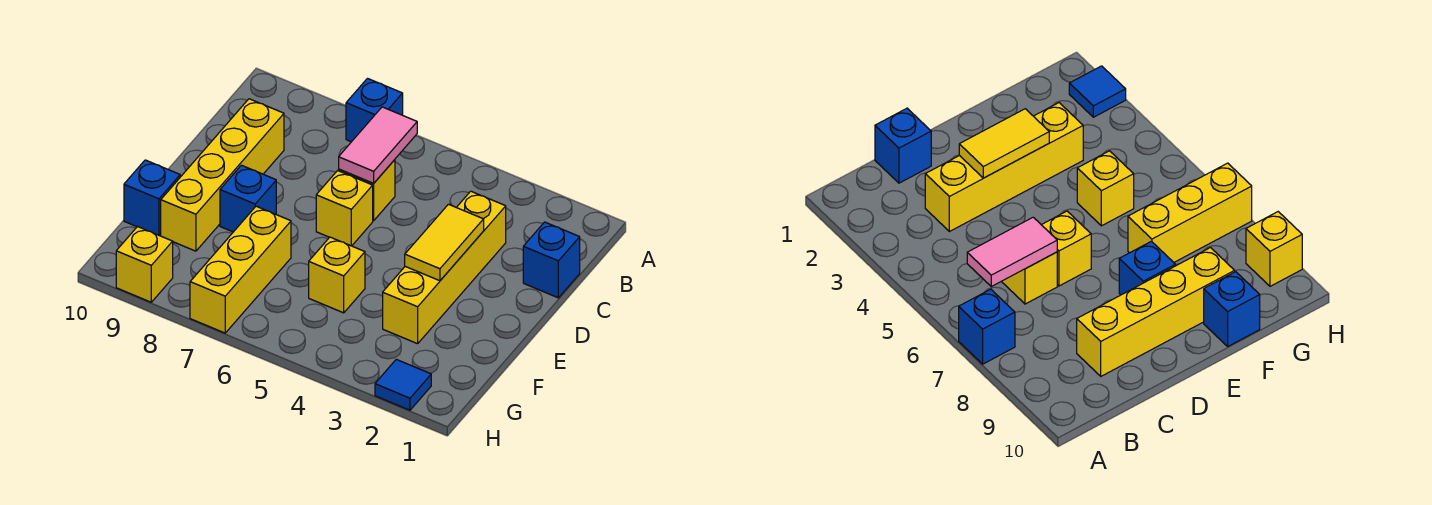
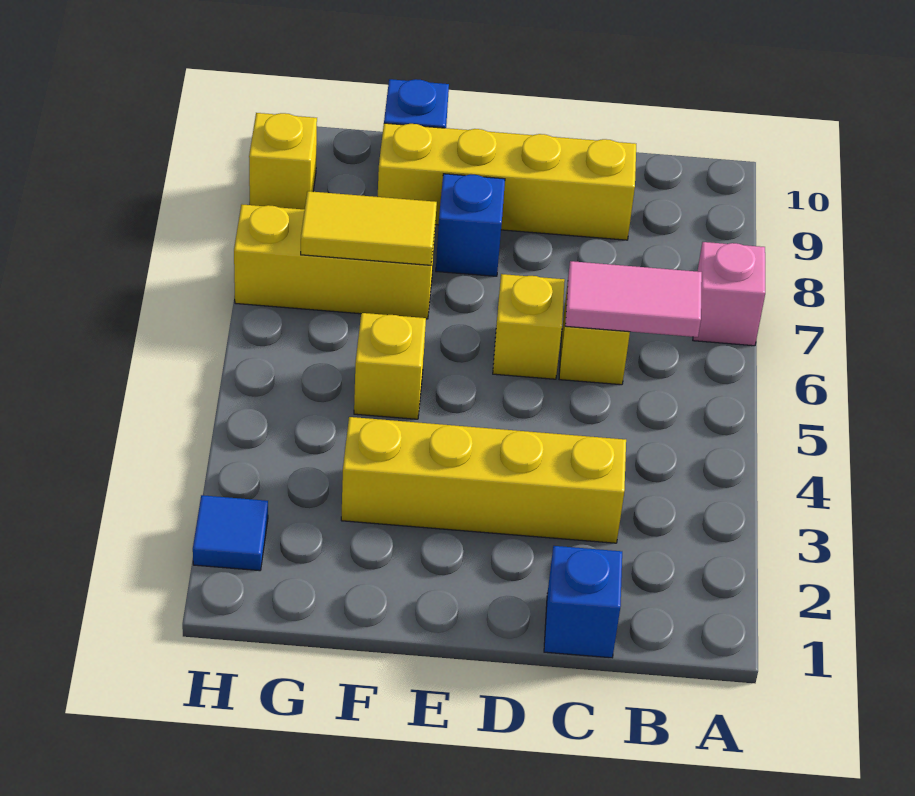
blue 1x1 brick [346,79,403,142] -> pink 1x1 brick [693,242,765,346]
yellow 1x2 tile [405,204,484,281] -> yellow 1x2 tile moved to [301,191,437,265]

